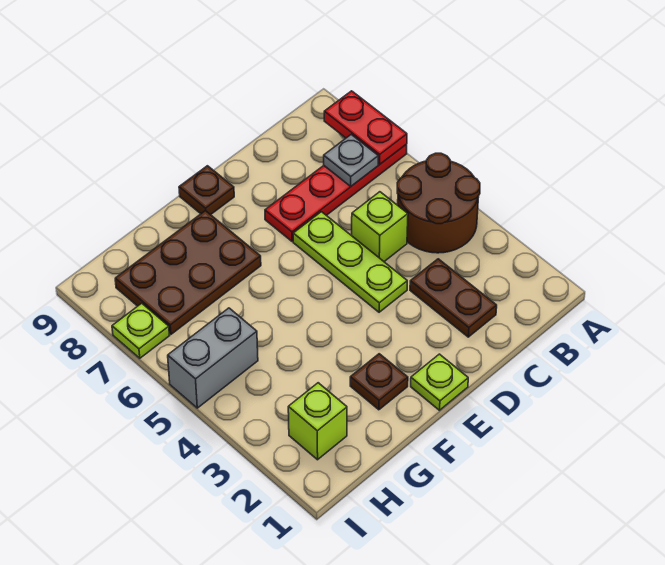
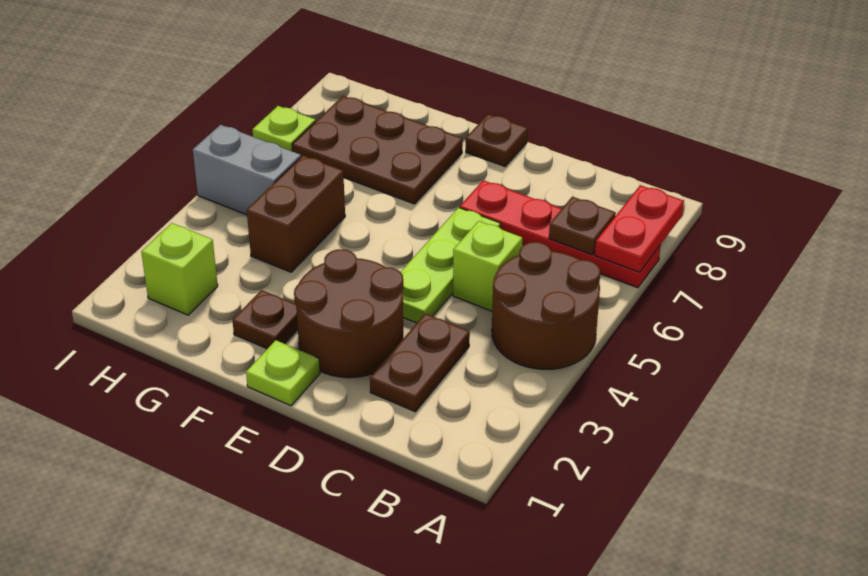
grey 1x1 plate [324,135,378,186] -> brown 1x1 plate [549,197,616,255]
none -> brown 2x2 round brick [294,249,403,378]
none -> brown 1x2 brick [247,156,345,272]

